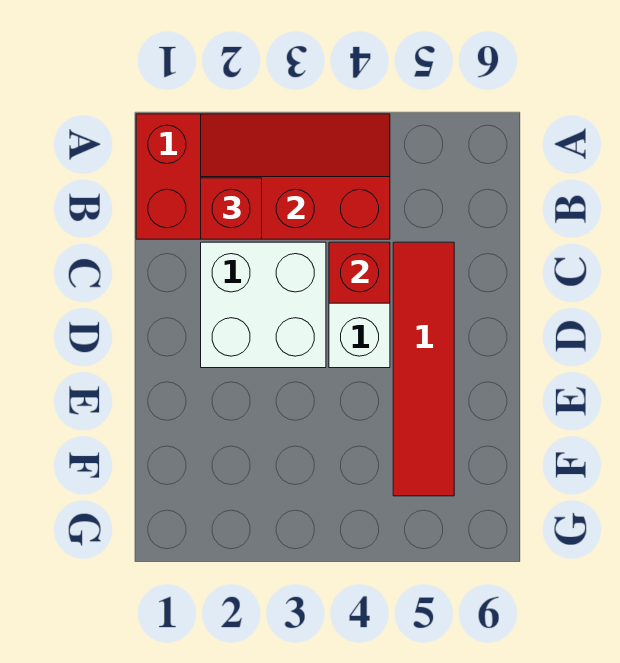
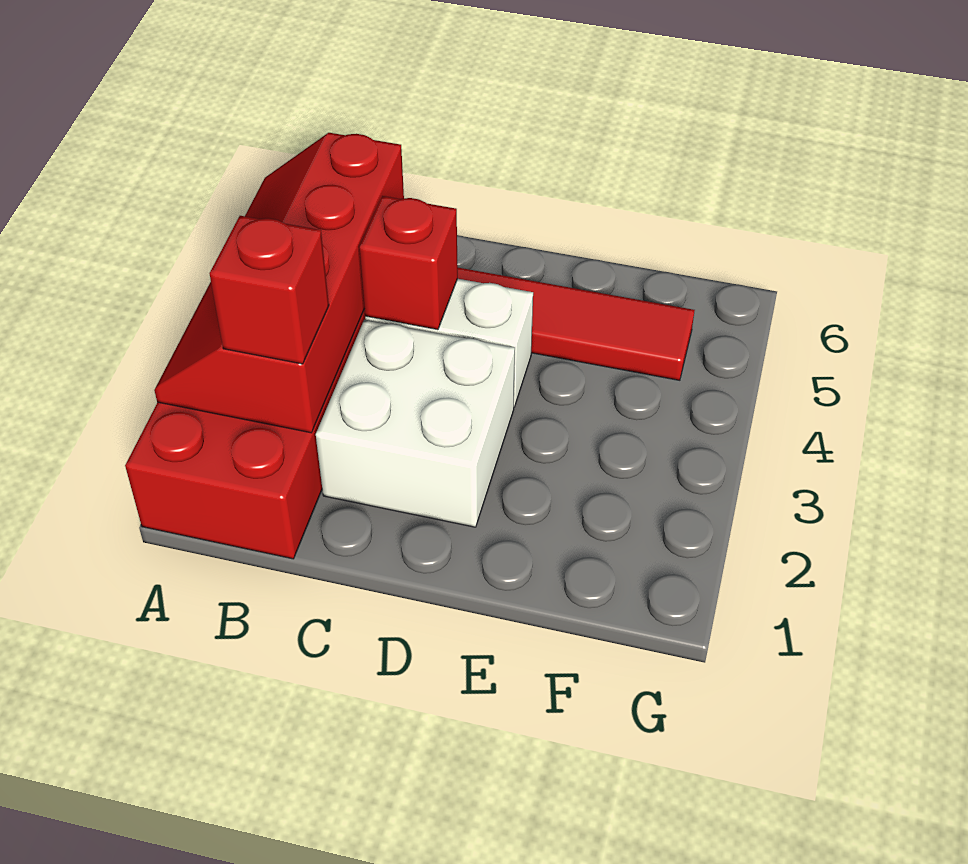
red 2x3 slope [201,114,390,239] -> red 2x4 slope [154,133,404,433]

